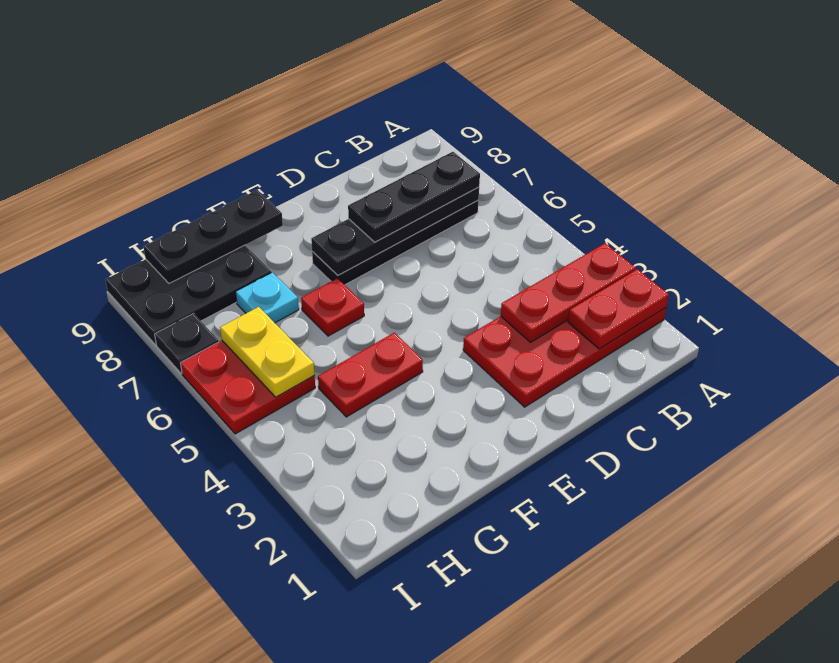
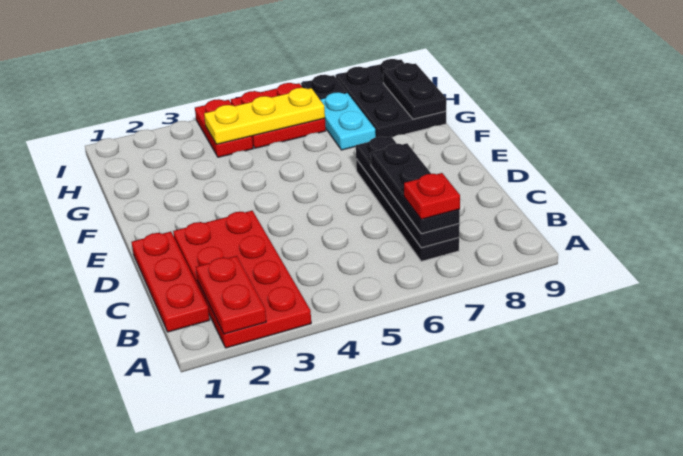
red 1x3 plate [501,243,636,342] -> red 1x3 plate moved to [132,232,210,332]
red 1x2 plate [318,333,423,417] -> red 1x2 plate moved to [195,99,253,157]
red 1x1 plate [301,278,364,336] -> red 1x1 plate moved to [404,173,460,219]
black 1x3 plate [143,190,283,283] -> black 1x2 plate [383,63,447,119]
cyan 1x1 plate [236,272,299,323] -> cyan 1x2 plate [320,92,376,150]
yellow 1x2 plate [220,307,315,397] -> yellow 1x3 plate [204,88,325,144]

